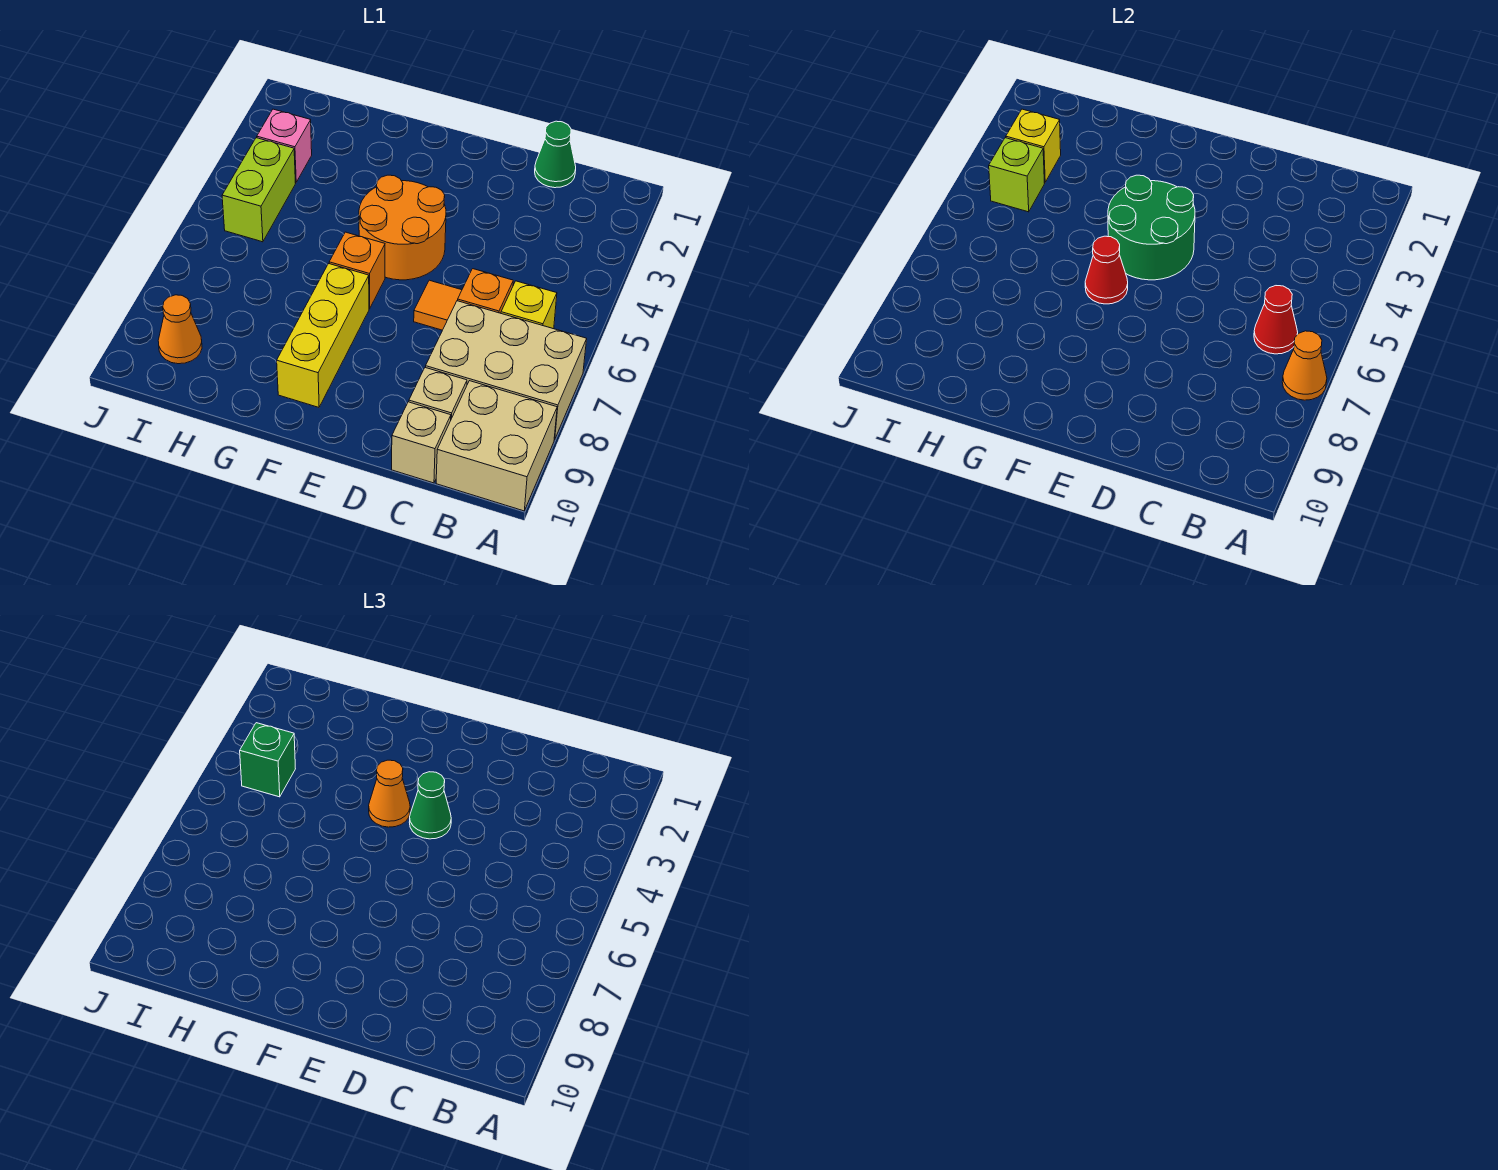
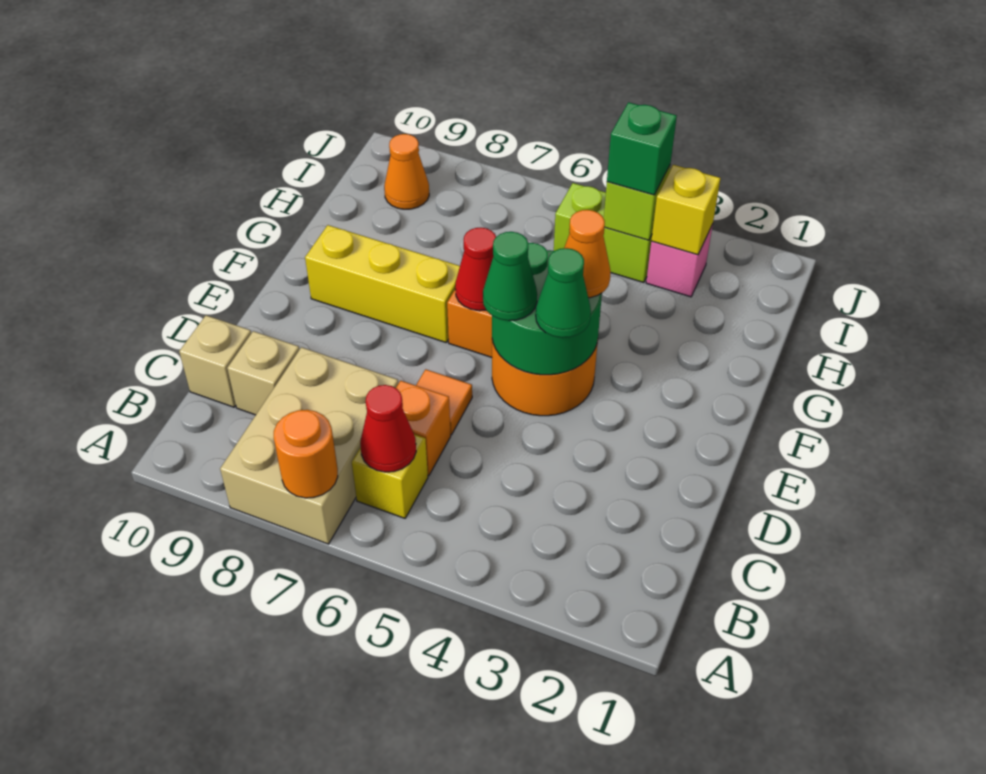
orange 1x1 cone [1282,331,1327,400] -> orange 1x1 round brick [274,410,338,498]
tan 2x2 brick [436,381,557,511] -> none
green 1x1 cone [535,121,576,188] -> green 1x1 cone moved to [483,232,537,321]

